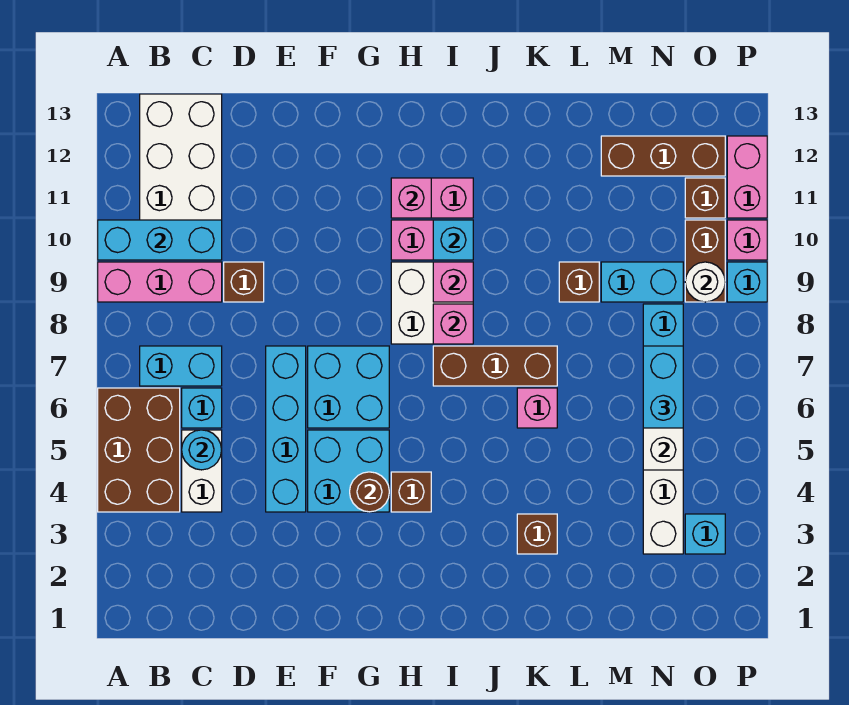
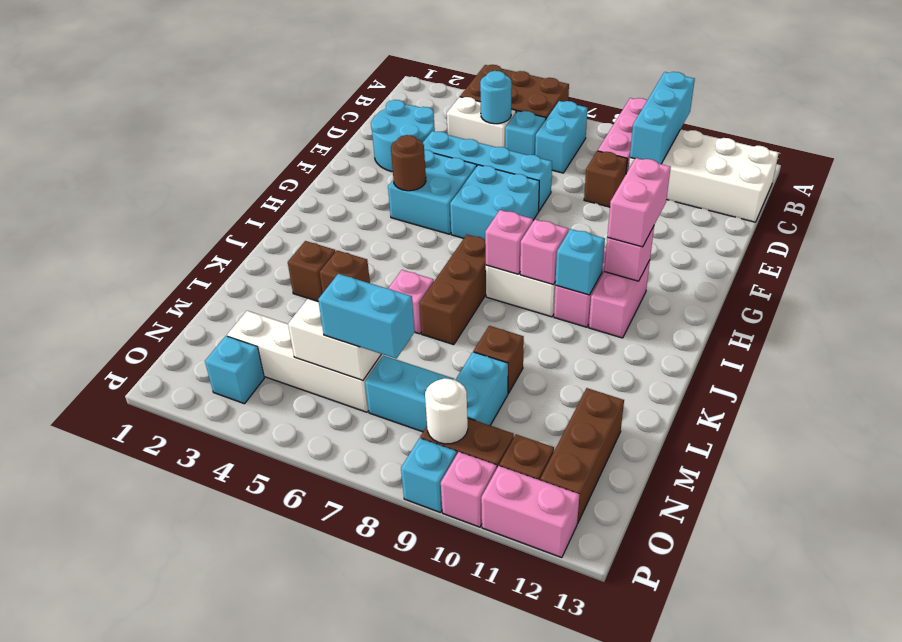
none -> cyan 2x2 round brick [371,100,435,172]
none -> pink 1x2 brick [607,158,671,247]
brown 1x1 brick [391,472,431,512] -> brown 1x1 brick moved to [320,250,370,292]

